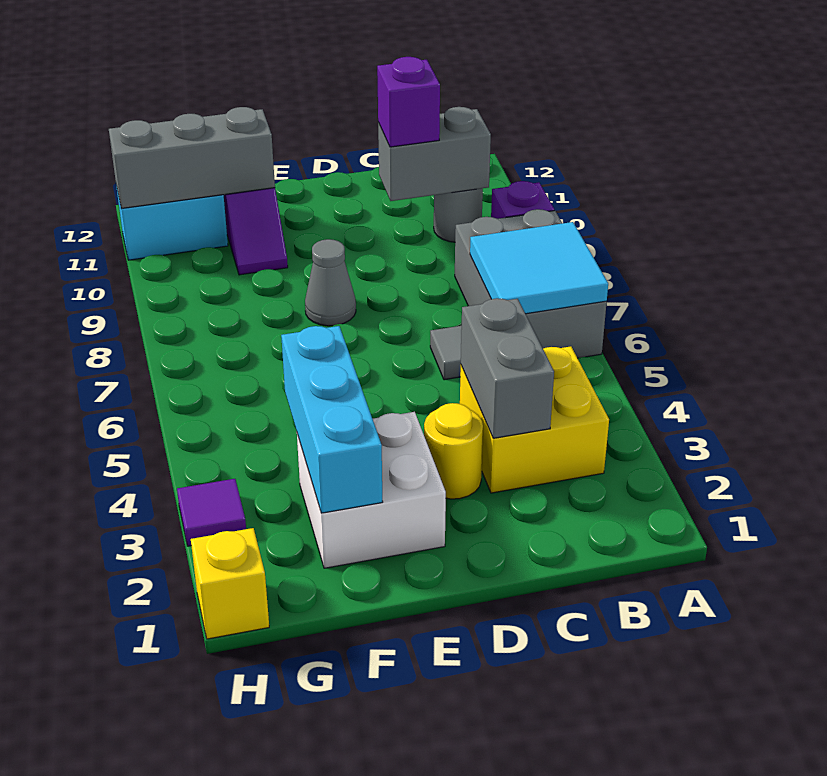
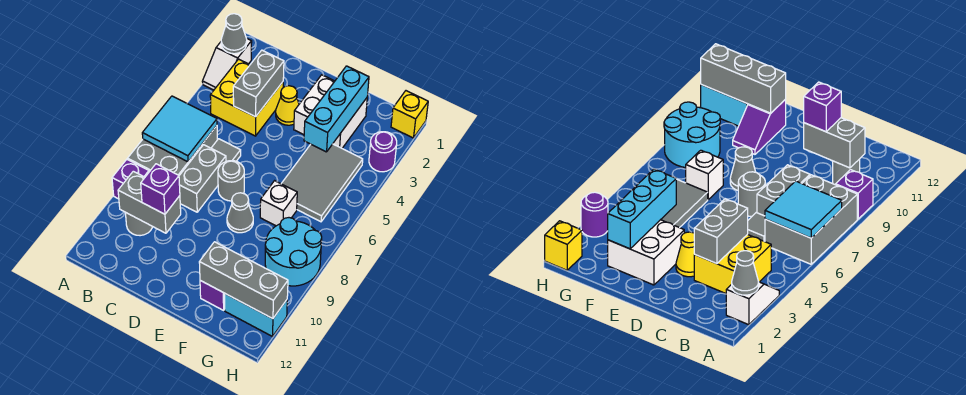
none -> white 1x2 slope [202,38,252,90]
none -> grey 1x1 cone [221,14,247,54]
none -> grey 1x2 brick [179,145,226,212]
yellow 1x1 round brick [424,403,483,499] -> yellow 1x1 cone [276,86,299,125]
none -> grey 1x1 round brick [218,161,244,201]
none -> grey 2x3 tile [281,144,363,222]
none -> white 1x1 brick [260,181,297,226]
none -> cyan 2x2 round brick [265,218,322,286]
purple 1x1 tile [177,479,246,546] -> purple 1x1 round brick [369,132,397,172]

